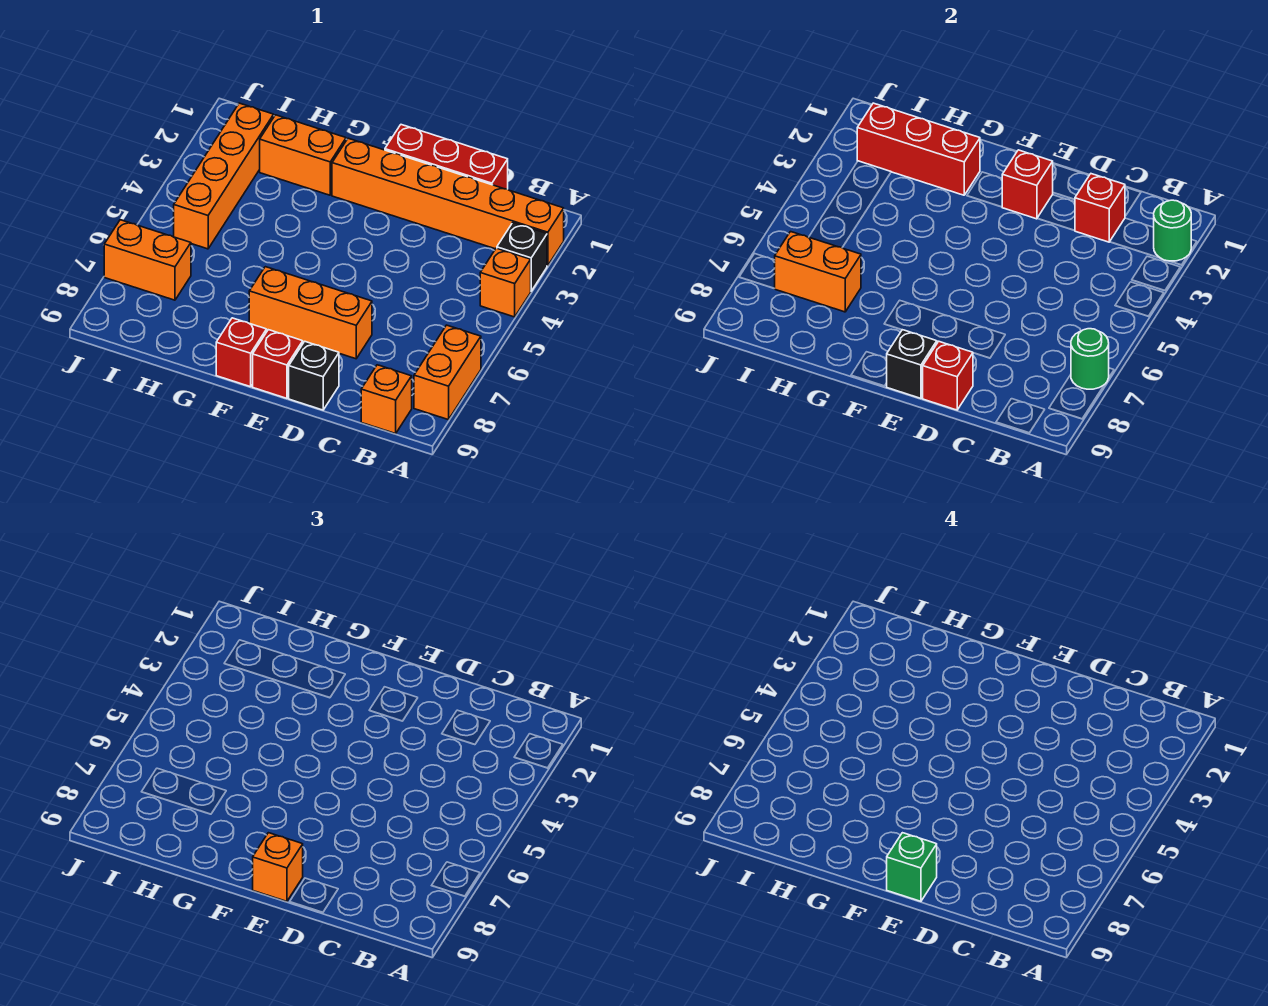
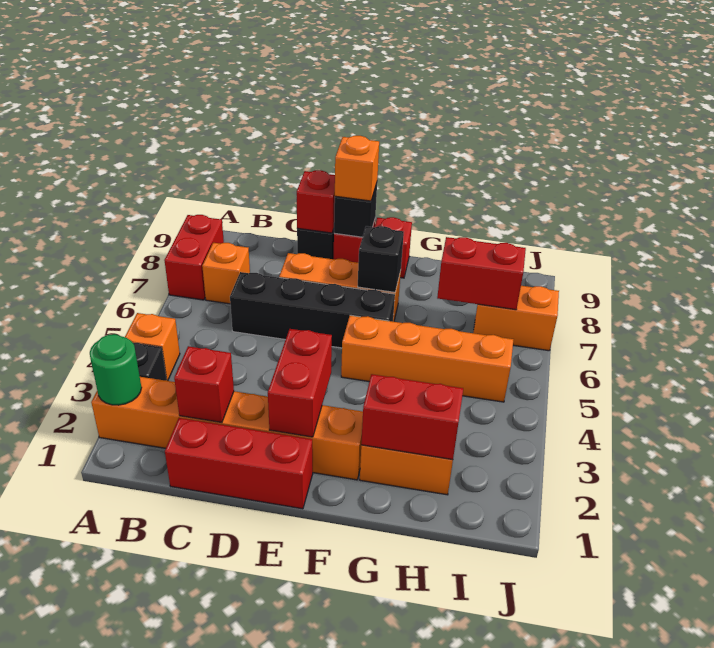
orange 1x2 brick [414,325,481,420] -> red 1x2 brick [164,215,224,300]
green 1x1 round brick [1071,329,1109,389] -> none
orange 1x1 brick [361,365,412,434] -> orange 1x1 brick moved to [202,243,250,304]
none -> black 1x4 brick [230,272,395,348]
red 1x1 brick [1002,150,1053,219] -> red 1x2 brick [268,329,332,437]
green 1x1 brick [887,833,937,901] -> none
none -> black 1x1 brick [358,226,404,292]
red 1x3 brick [857,103,980,195] -> red 1x2 brick [361,374,463,460]
orange 1x2 brick [774,232,861,312] -> red 1x2 brick [437,237,526,310]
orange 1x4 brick [174,103,274,249] -> orange 1x4 brick turned to [341,315,513,402]

